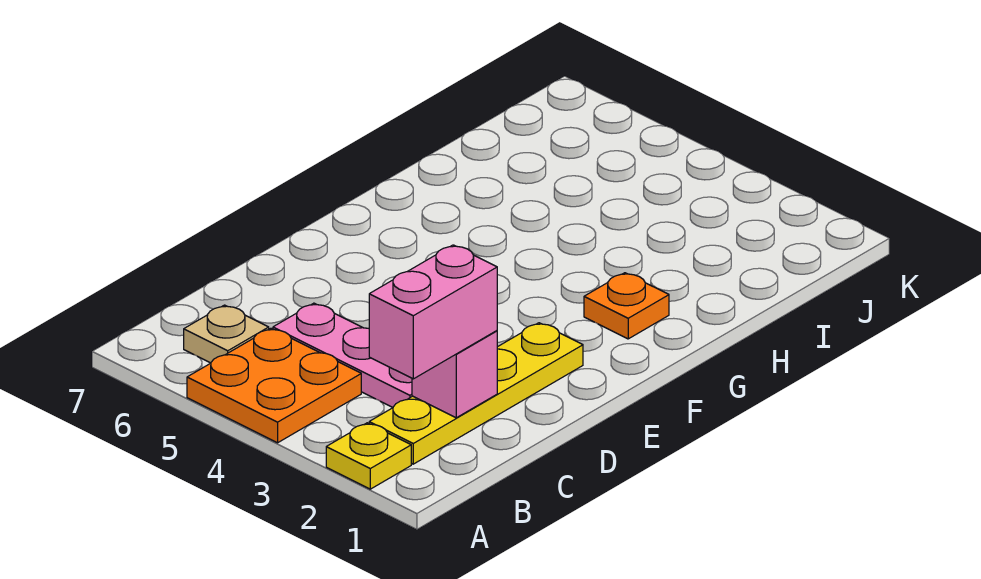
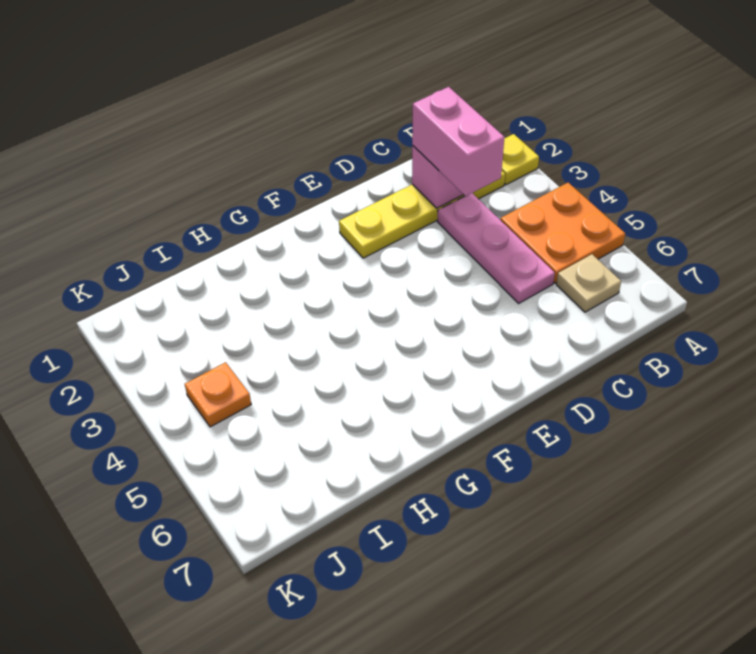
pink 1x2 brick [369,245,497,379] -> pink 1x2 brick turned to [412,87,504,196]
orange 1x1 plate [584,273,669,339] -> orange 1x1 plate moved to [185,362,251,427]

